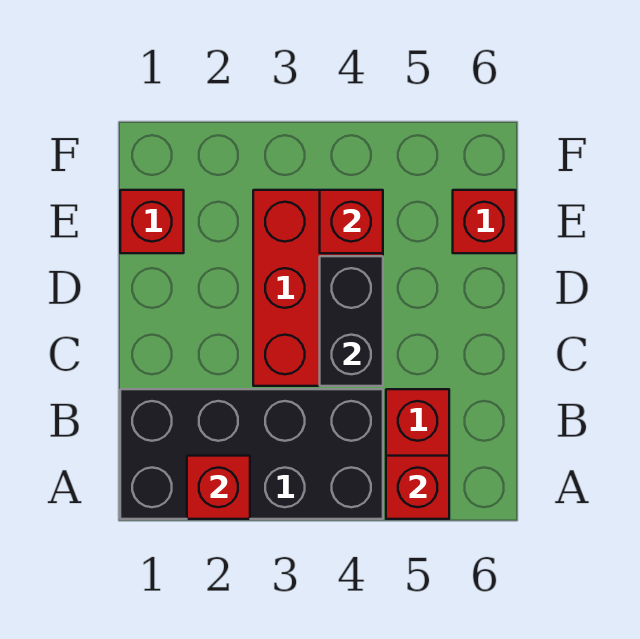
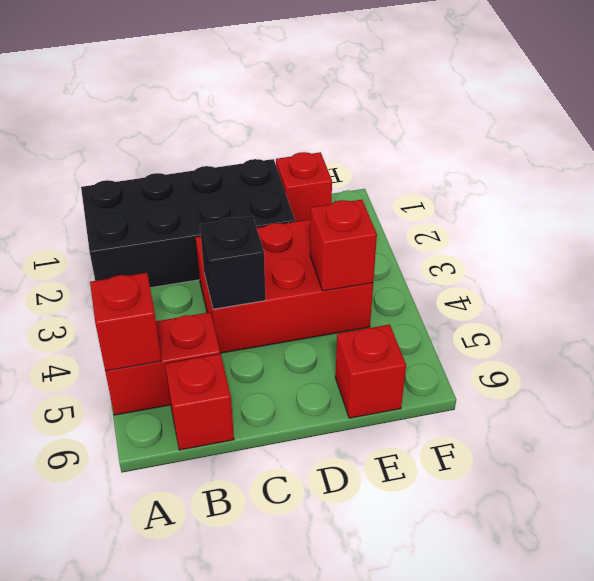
black 2x4 brick [120,389,383,519] -> black 2x4 brick turned to [81,159,295,288]
red 1x1 brick [187,456,250,519] -> red 1x1 brick moved to [165,354,234,450]
black 1x2 brick [320,256,383,386] -> black 1x1 brick [200,216,266,309]

